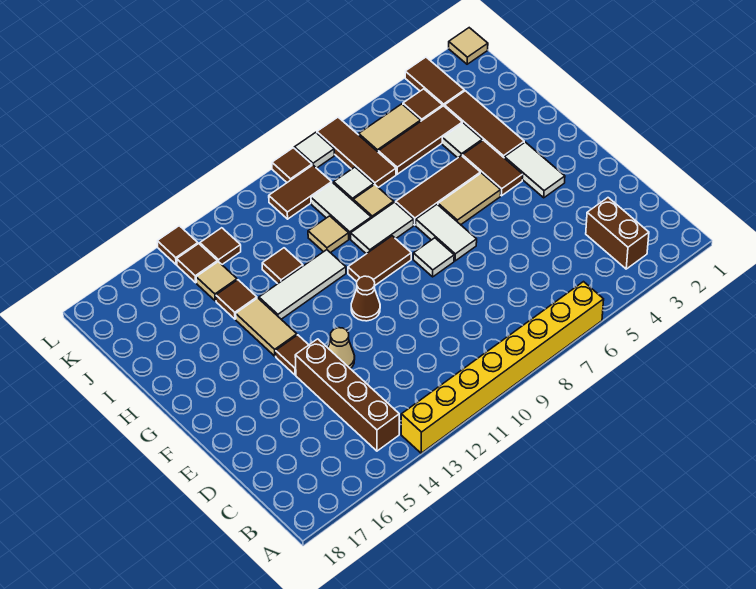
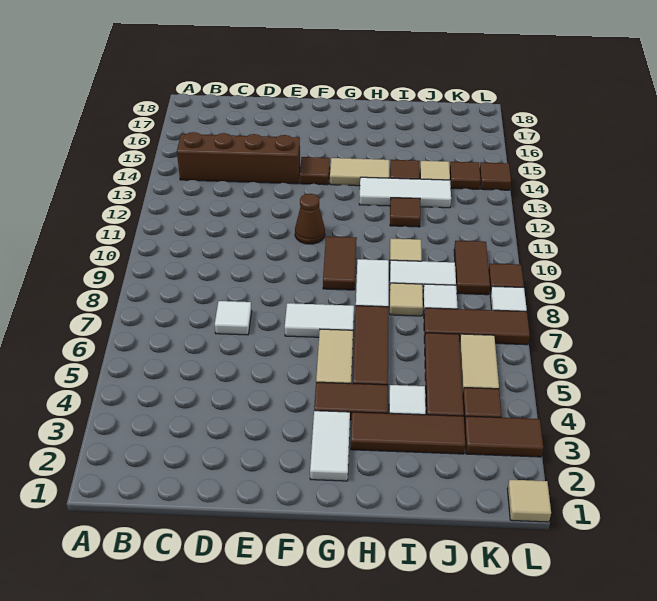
yellow 1x8 brick [401,282,604,453] -> none
brown 1x2 brick [586,198,649,269] -> none
tan 1x1 cone [328,328,355,369] -> none
white 1x2 tile [504,142,565,198] -> white 1x2 tile turned to [310,411,350,481]
white 1x1 tile [413,238,454,277] -> white 1x1 tile moved to [215,301,252,335]
white 1x3 tile [259,250,346,319] -> white 1x3 tile turned to [359,177,451,208]
brown 1x1 tile [200,228,241,264] -> none

